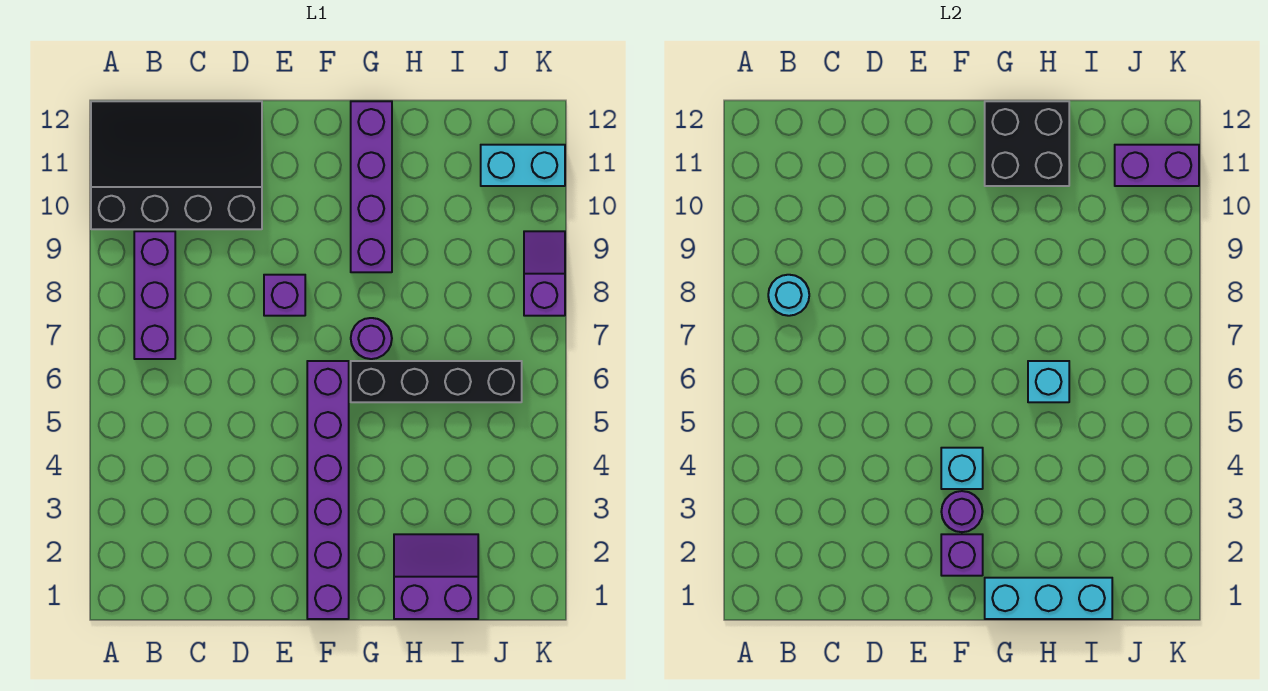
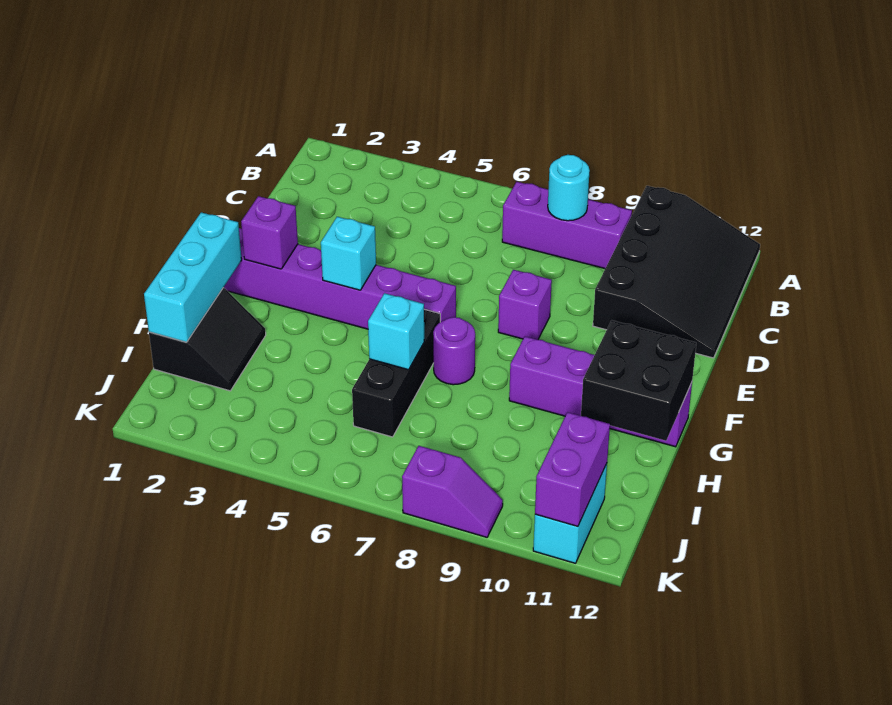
purple 1x1 round brick [941,491,983,532] -> none
black 1x4 brick [351,361,522,402] -> black 1x3 brick [352,309,440,437]
purple 2x2 slope [394,534,478,619] -> black 2x2 slope [149,288,266,391]

